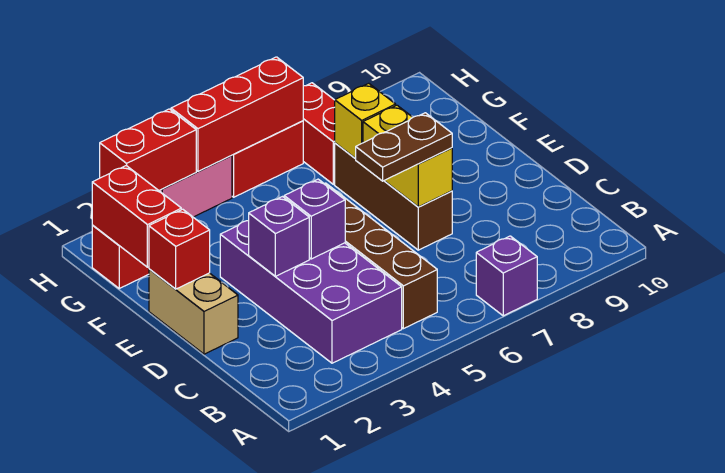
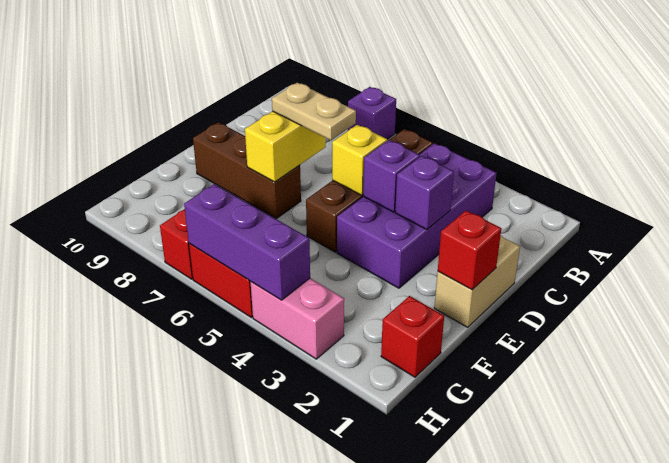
brown 1x2 plate [356,113,452,181] -> tan 1x2 plate [272,83,356,140]
brown 1x3 brick [335,143,452,250] -> brown 1x3 brick turned to [193,122,301,219]
red 1x2 brick [92,166,181,267] -> none
yellow 1x1 brick [335,83,396,159] -> yellow 1x1 brick moved to [332,125,387,195]
red 1x2 brick [100,109,196,190] -> none
red 1x3 brick [171,57,303,172] -> purple 1x3 brick [184,184,310,300]

